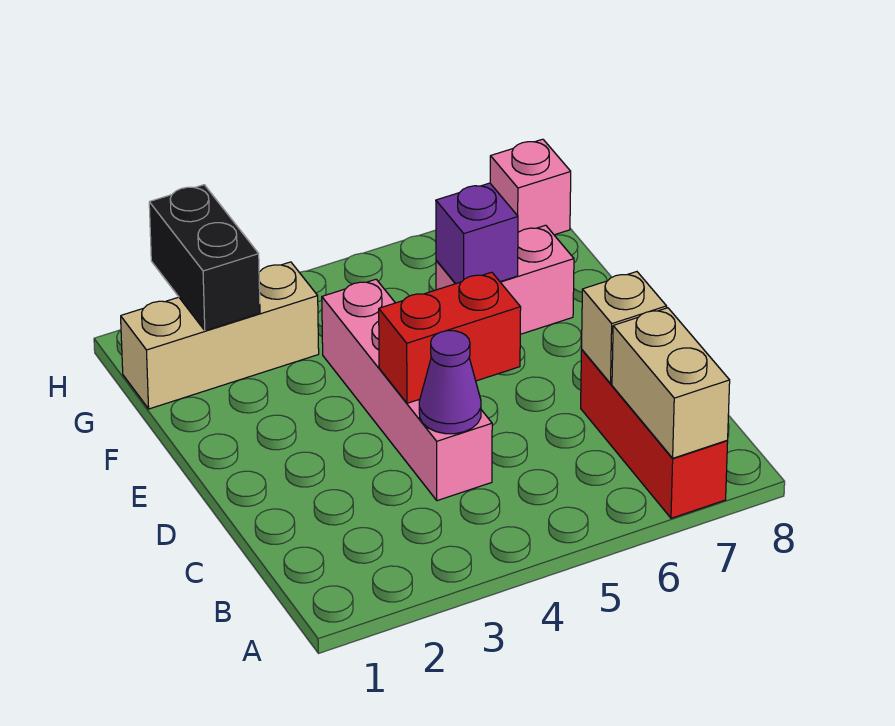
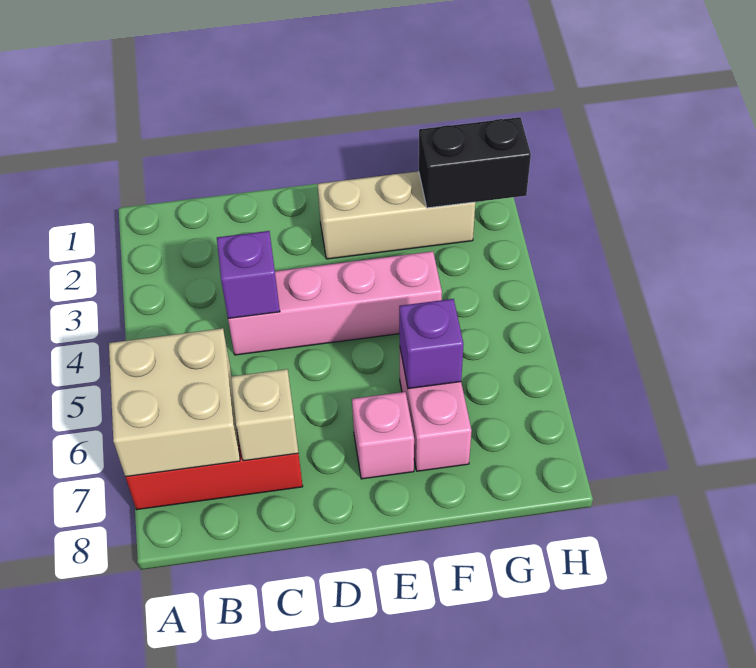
tan 1x2 brick [612,308,730,458] -> tan 2x2 brick [109,328,240,477]
purple 1x1 cone [419,331,481,434] -> purple 1x1 brick [217,231,280,318]
red 1x2 brick [379,272,521,403] -> none
tan 1x3 brick [121,262,319,409] -> tan 1x3 brick turned to [317,171,475,259]
pink 1x1 brick [490,139,571,235] -> pink 1x1 brick moved to [352,392,414,479]

